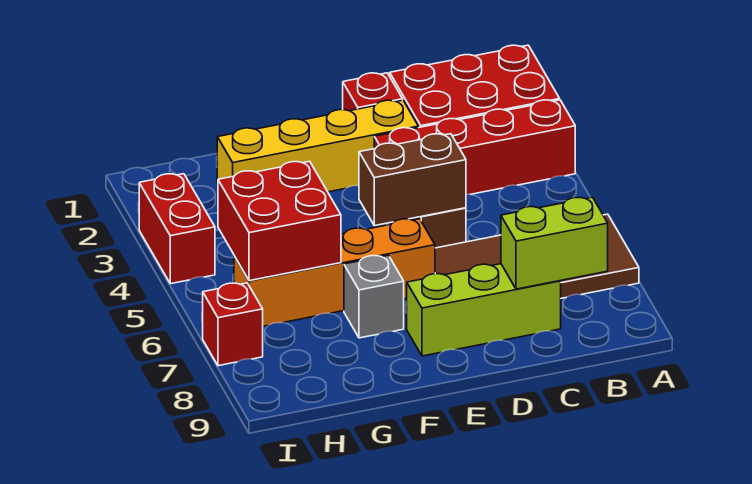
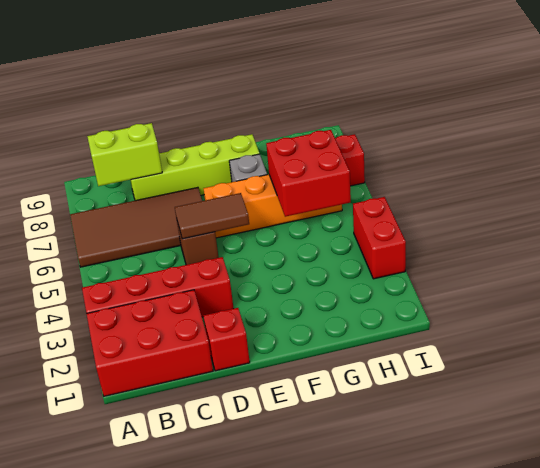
lime 1x3 brick [407,264,561,356] -> lime 1x4 brick [130,134,260,200]
yellow 1x4 brick [217,100,418,192] -> none
brown 1x2 brick [359,134,466,226] -> brown 1x2 tile [175,193,249,239]

